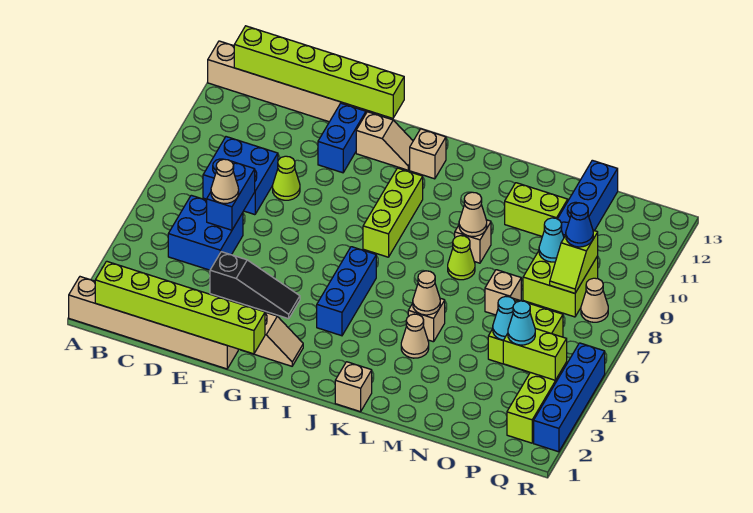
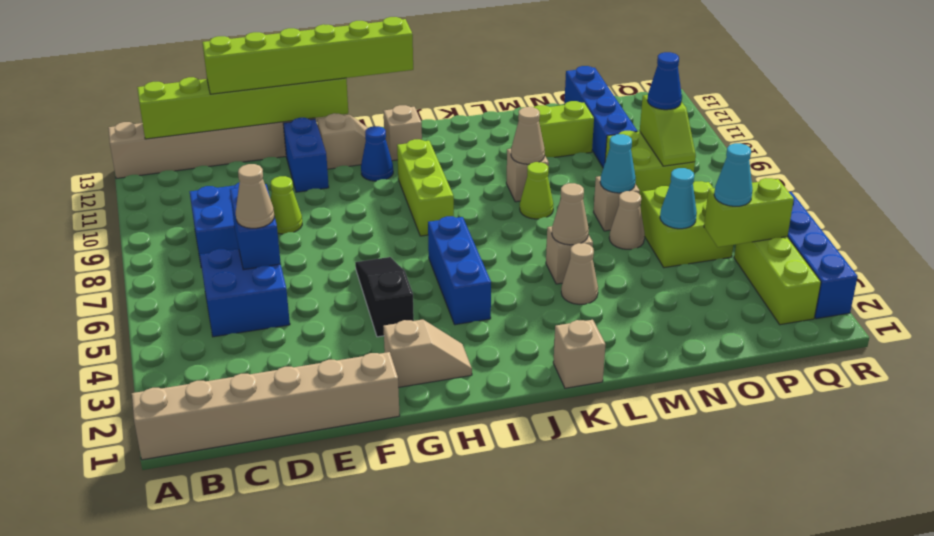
lime 1x6 brick [95,261,265,354] -> lime 1x6 brick moved to [202,17,413,94]
black 1x3 slope [210,252,300,319] -> black 1x3 slope turned to [355,257,414,337]
none -> blue 1x1 cone [361,126,393,181]
cyan 1x1 cone [539,218,564,262] -> cyan 1x1 cone moved to [600,134,635,193]
tan 1x1 cone [581,278,608,322] -> tan 1x1 cone moved to [609,191,645,249]

